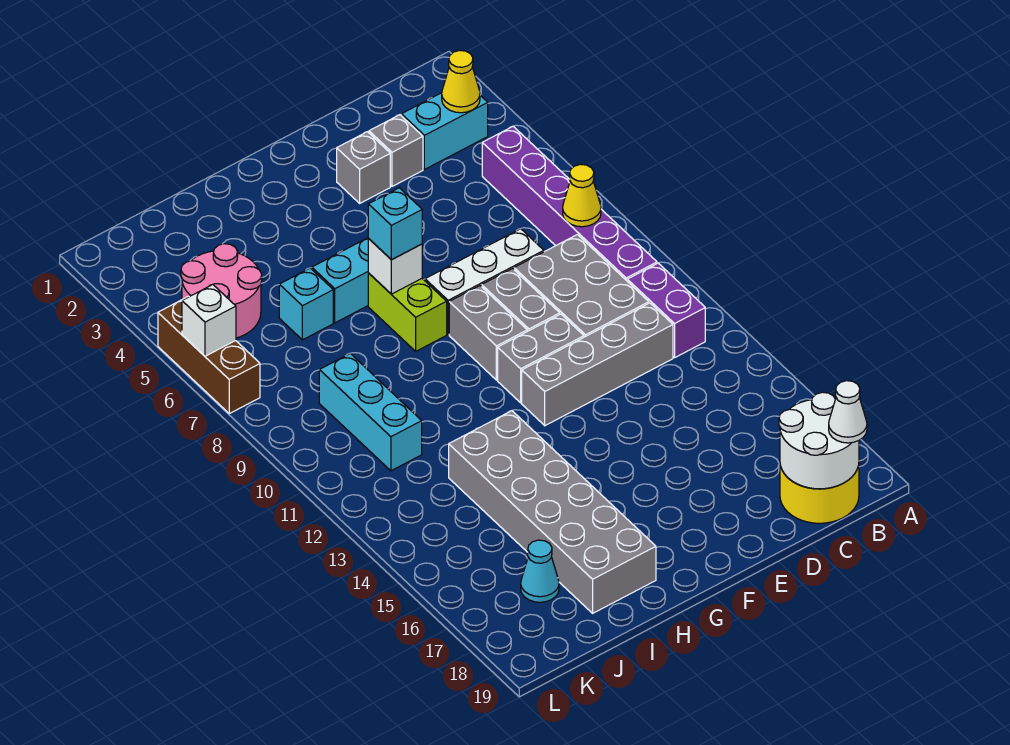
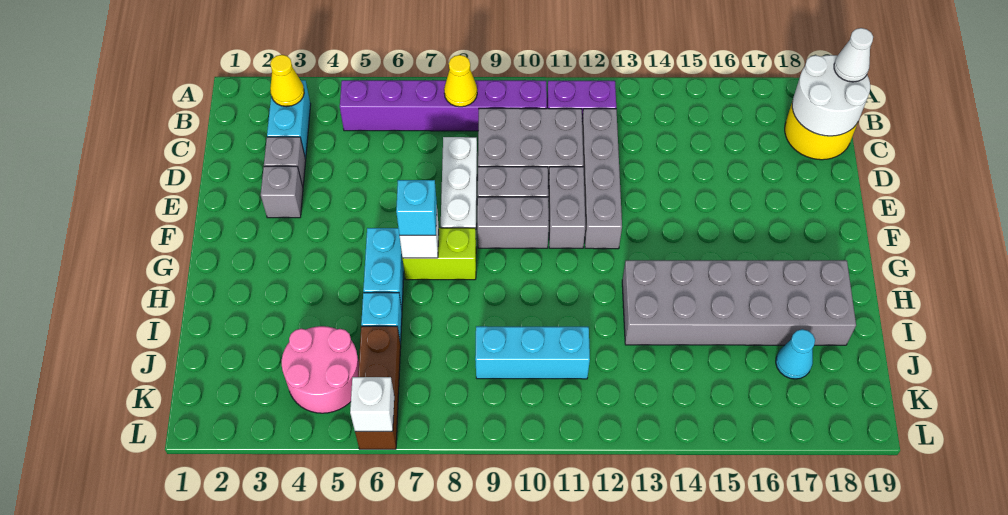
brown 1x3 brick [158,296,260,414] -> brown 1x3 brick turned to [355,326,401,449]

